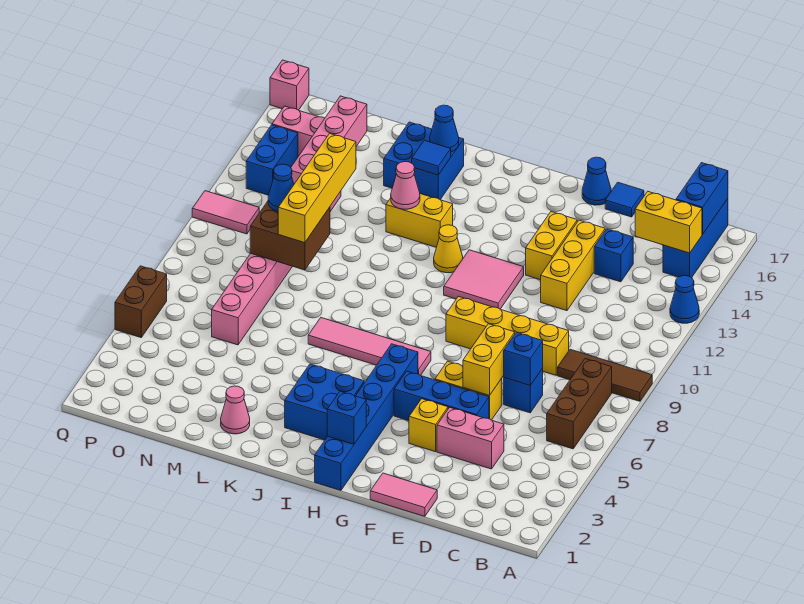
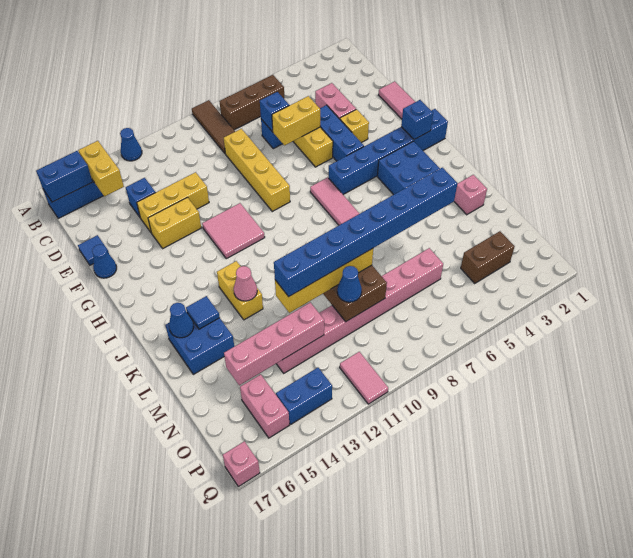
yellow 1x1 cone [434,225,463,273] -> none
pink 1x1 cone [221,386,250,434] -> pink 1x1 brick [454,175,487,215]
none -> blue 1x8 brick [274,168,458,297]
brown 1x2 brick [115,266,167,337] -> brown 1x2 brick moved to [461,231,515,284]

